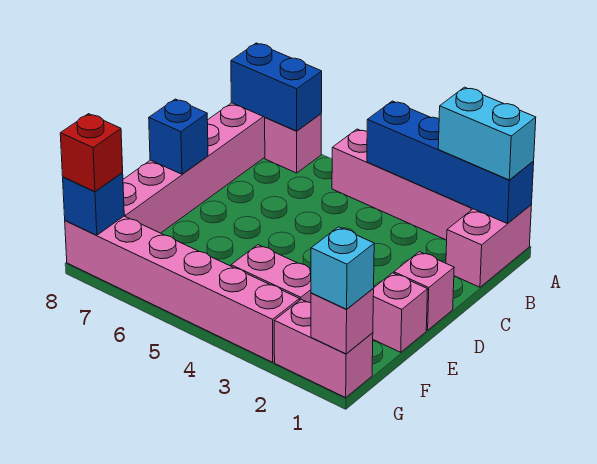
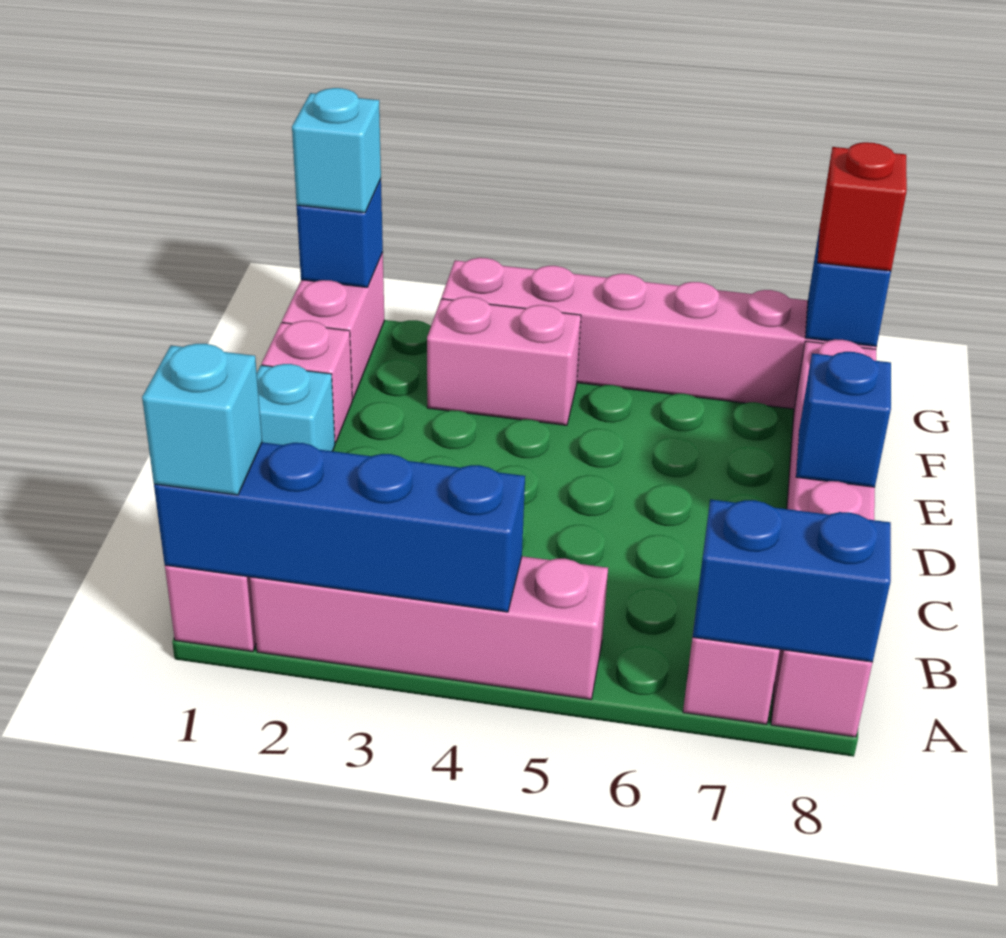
cyan 1x2 brick [438,87,536,180] -> cyan 1x1 brick [142,344,262,495]
pink 1x1 brick [394,252,454,330] -> cyan 1x1 brick [257,364,335,451]
pink 1x2 brick [274,299,373,398] -> pink 1x2 brick turned to [282,252,384,399]
pink 1x1 brick [311,289,374,354] -> blue 1x1 brick [297,179,383,287]

